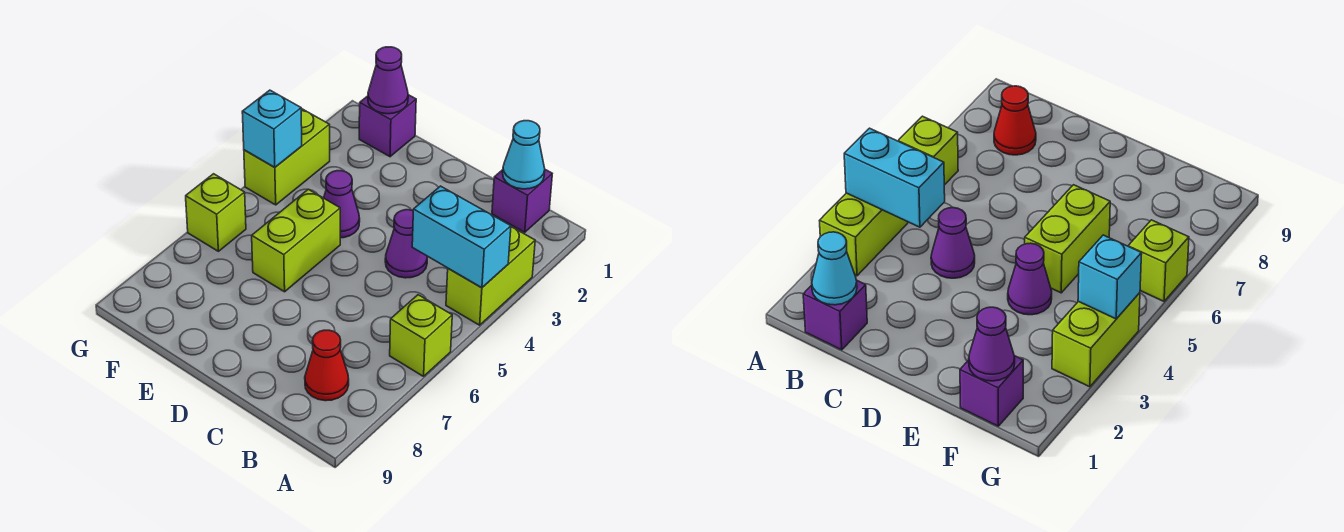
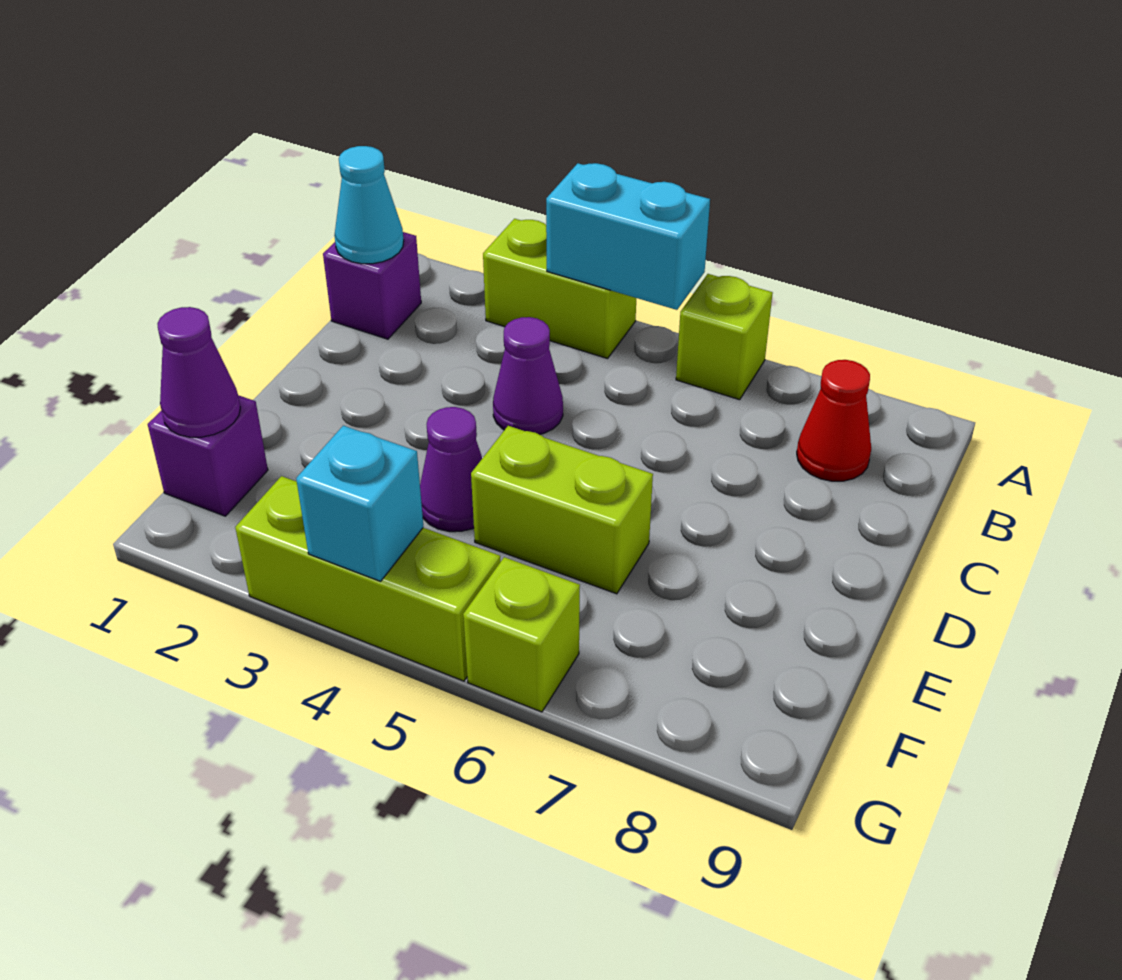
cyan 1x2 brick [412,186,511,288] -> cyan 1x2 brick turned to [546,163,710,310]
lime 1x2 brick [244,108,330,205] -> lime 1x3 brick [235,476,501,681]

